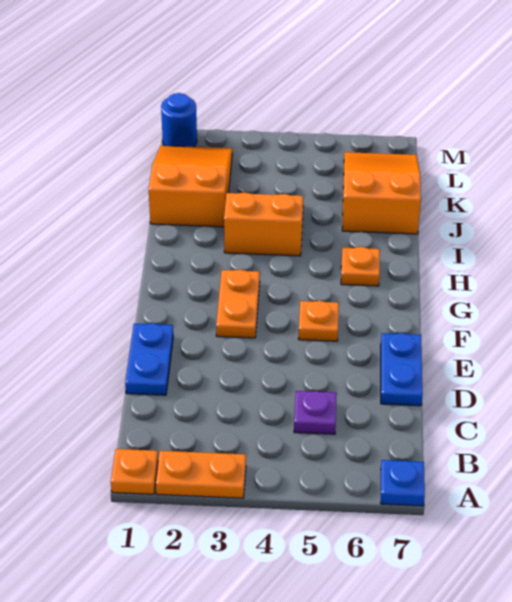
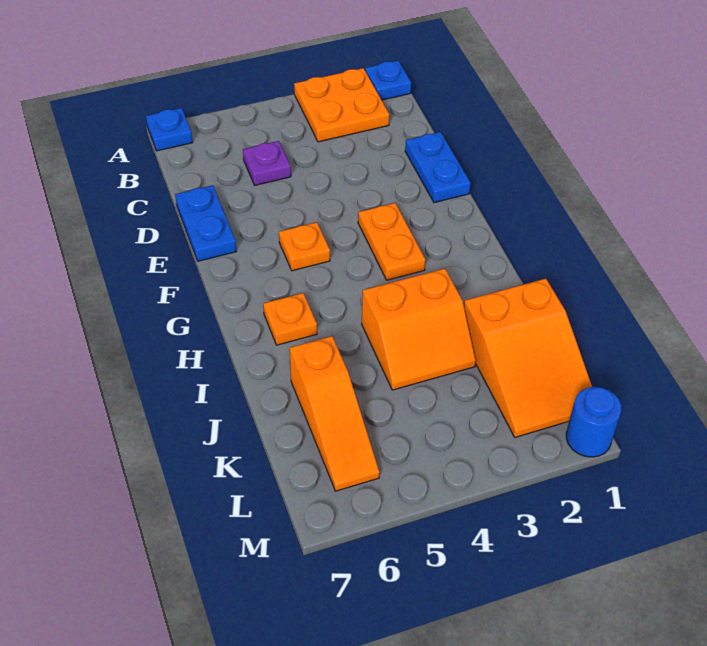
orange 1x1 plate [111,449,158,494] -> blue 1x1 plate [365,61,411,100]
orange 1x2 plate [156,451,246,498] -> orange 2x2 plate [294,68,389,142]
orange 2x3 slope [342,152,421,234] -> orange 1x3 slope [290,336,380,491]

